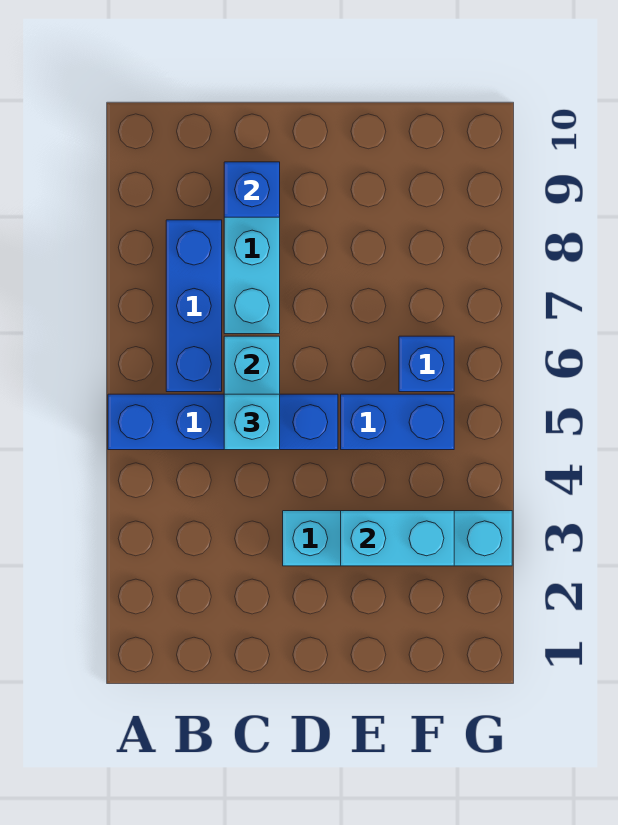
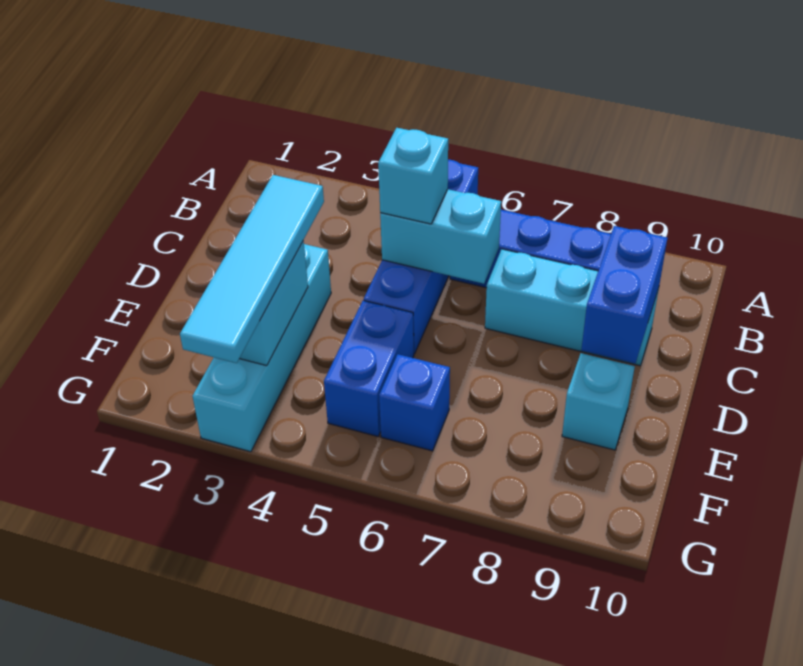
blue 1x1 brick [224,162,280,217] -> blue 1x2 brick [581,226,667,363]
none -> cyan 1x4 tile [180,175,324,363]
none -> cyan 1x1 brick [562,353,635,450]

